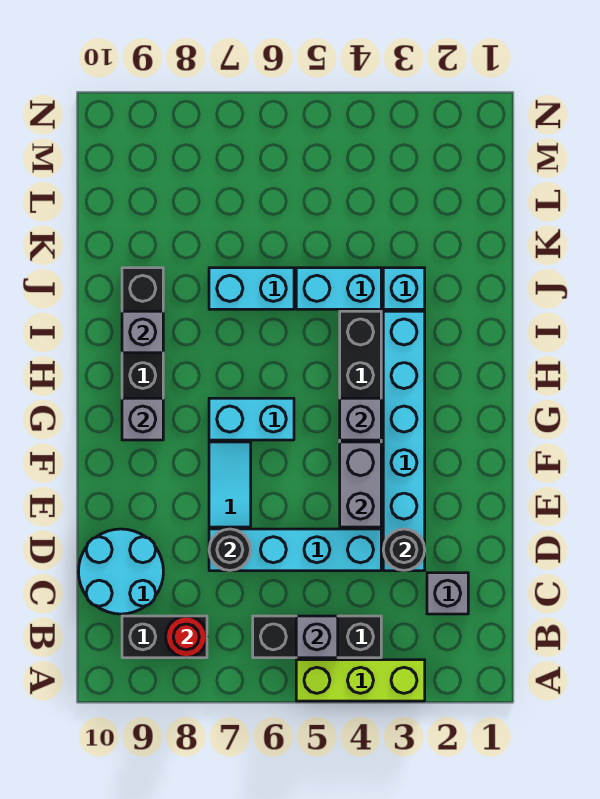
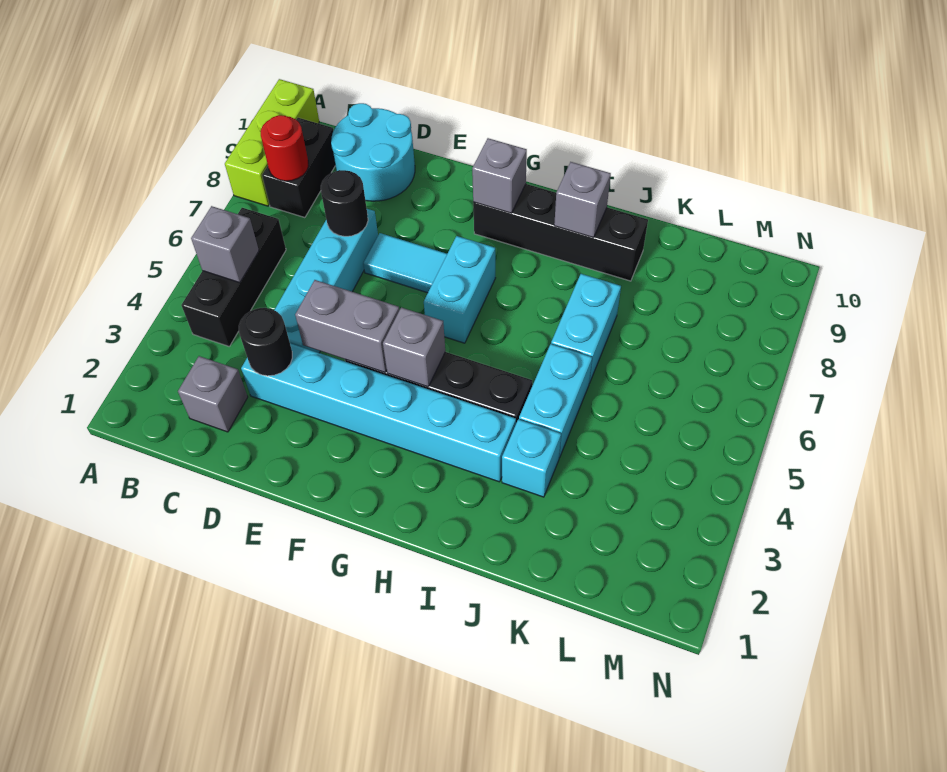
lime 1x3 brick [296,660,425,701] -> lime 1x3 brick moved to [225,79,319,206]

